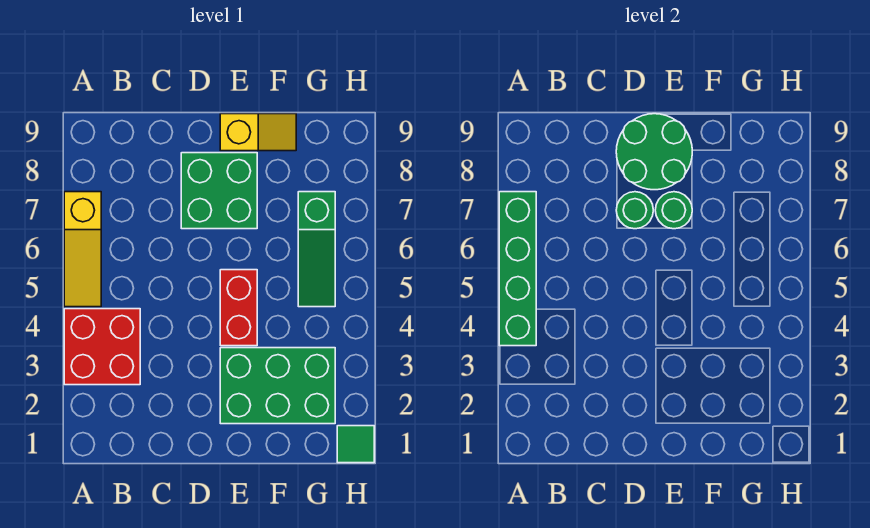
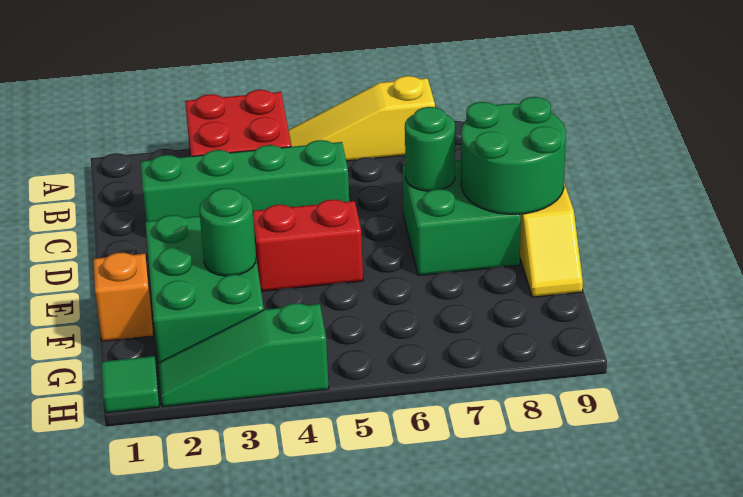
green 1x4 brick [499,192,536,346] -> green 1x4 brick moved to [140,140,349,221]
green 1x1 round brick [655,192,692,229] -> green 1x1 round brick moved to [199,188,256,276]
none -> orange 1x1 brick [93,253,153,341]
green 1x3 slope [298,192,335,307] -> green 1x3 slope moved to [158,303,329,407]

